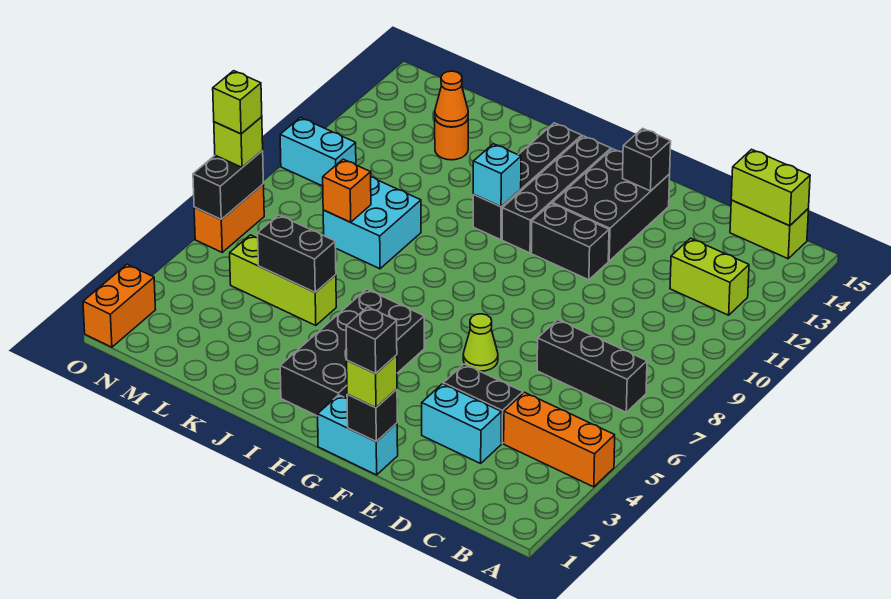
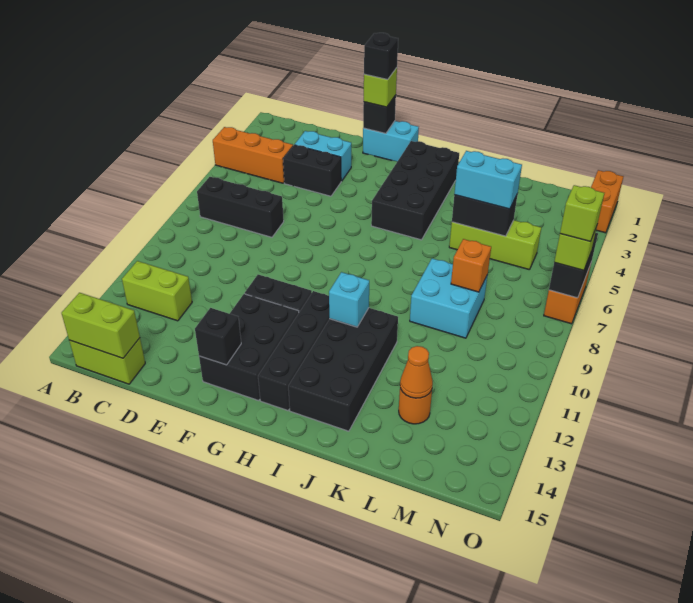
lime 1x1 cone [463,314,498,371] -> none
black 1x4 brick [473,123,582,240] -> black 2x4 brick [288,308,398,431]
cyan 1x2 brick [280,117,356,186] -> cyan 1x2 brick moved to [454,151,522,209]

